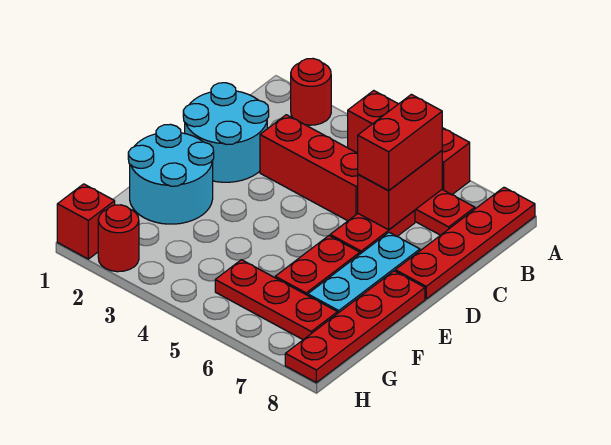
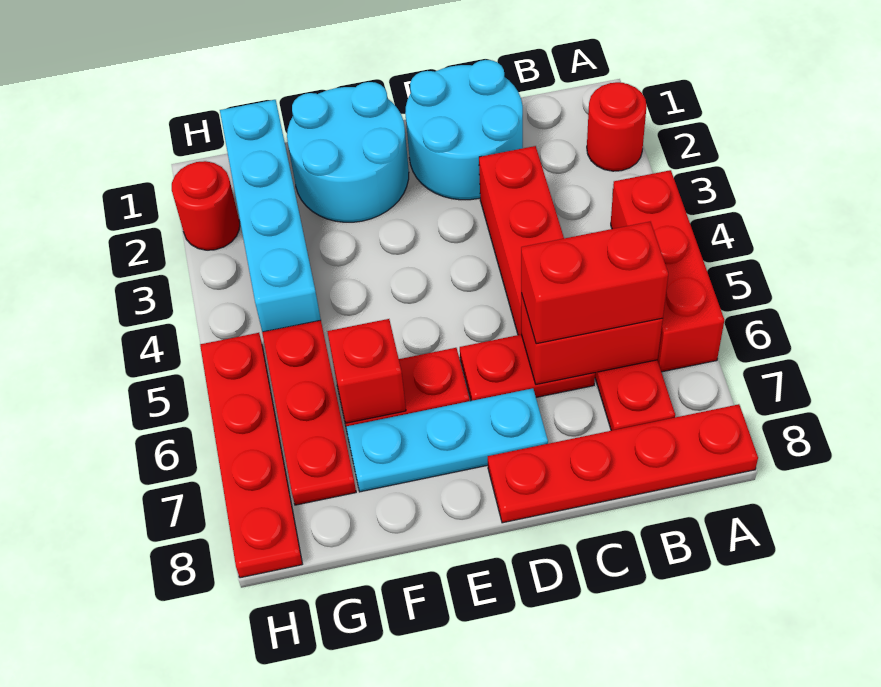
red 1x4 plate [285,271,425,383] -> red 1x4 plate turned to [200,333,302,578]
none -> cyan 1x4 brick [220,100,321,332]
red 1x1 brick [57,184,115,259] -> red 1x1 brick moved to [327,319,406,423]

